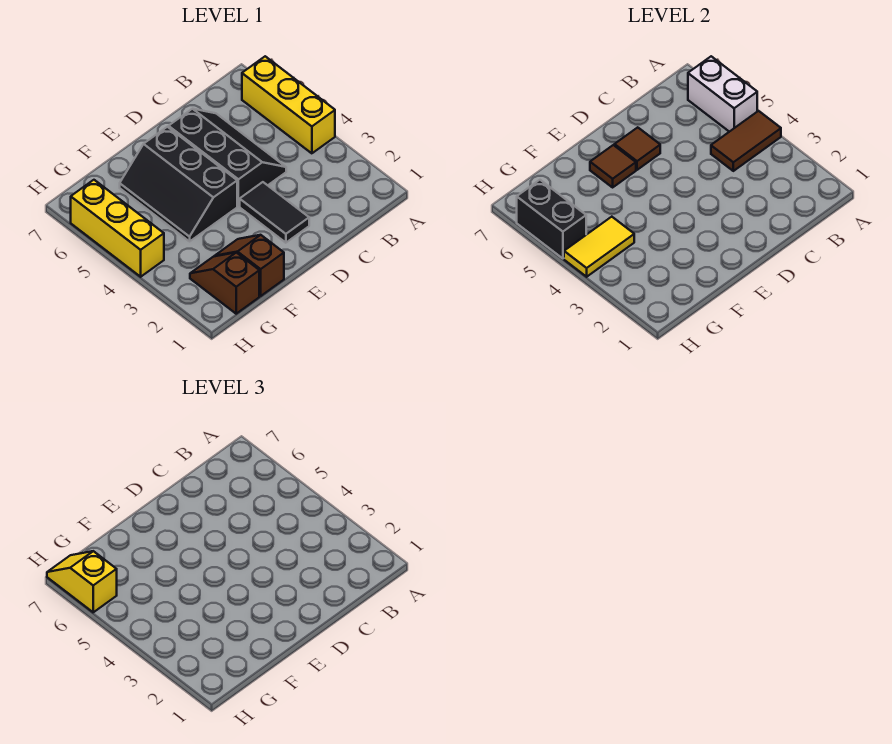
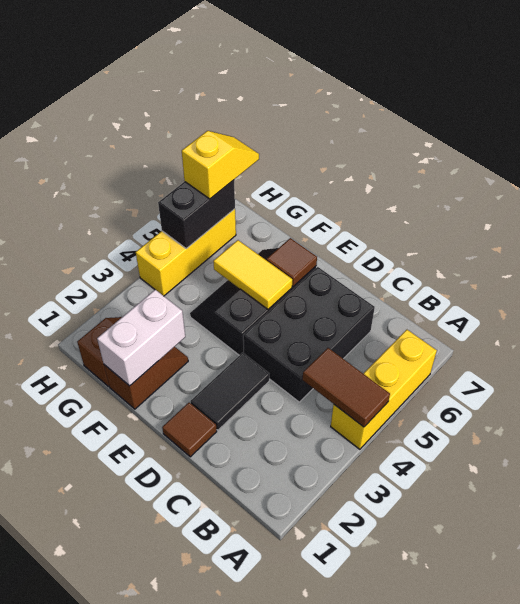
white 1x2 brick [688,56,757,132] -> white 1x2 brick moved to [97,290,185,386]
black 2x3 slope [169,109,286,206] -> black 2x3 brick [243,267,375,402]
brown 1x1 tile [615,127,660,170] -> brown 1x1 tile moved to [162,403,217,457]
yellow 1x2 tile [564,217,634,277] -> yellow 1x2 tile moved to [213,240,292,309]

